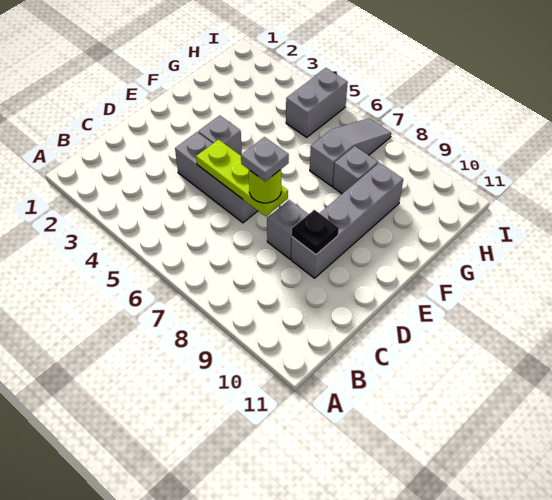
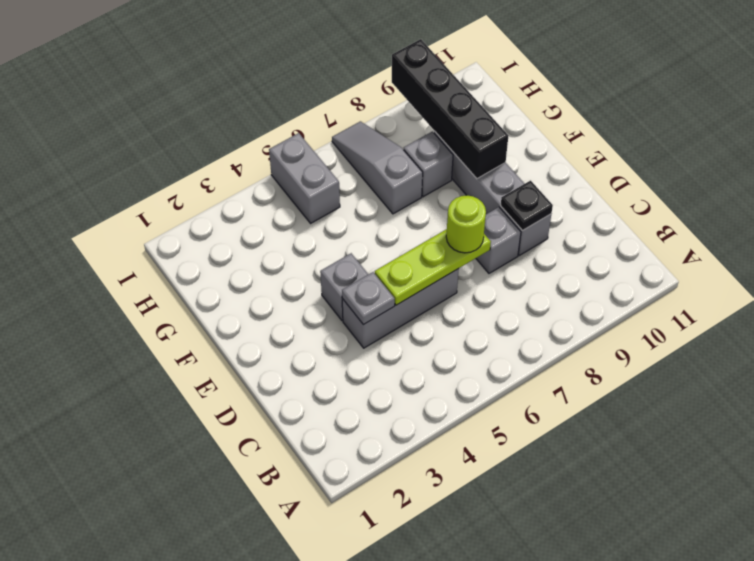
grey 1x1 plate [241,137,289,181] -> grey 1x1 plate moved to [342,272,395,325]
none -> black 1x4 brick [392,39,508,179]

